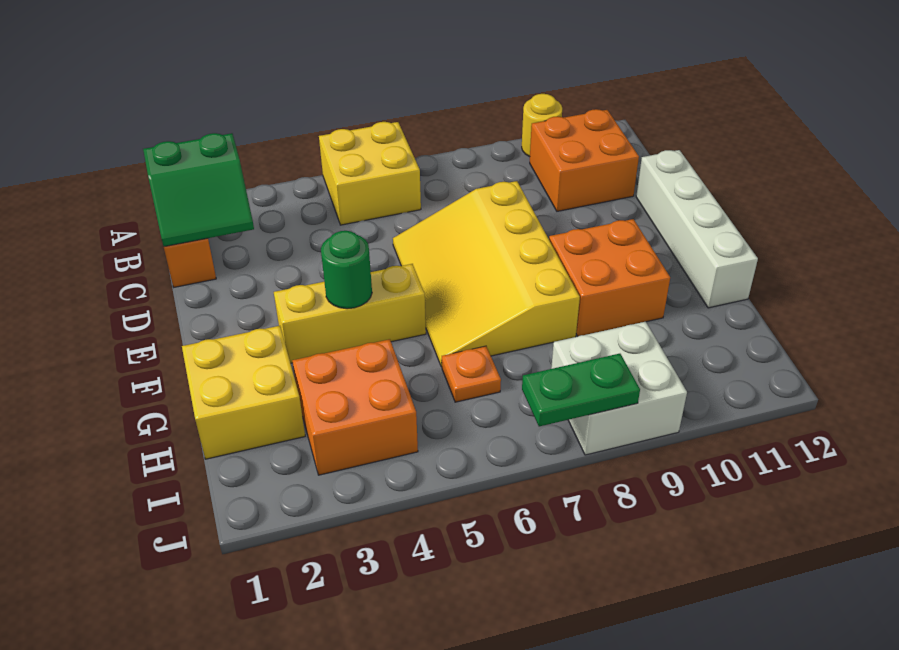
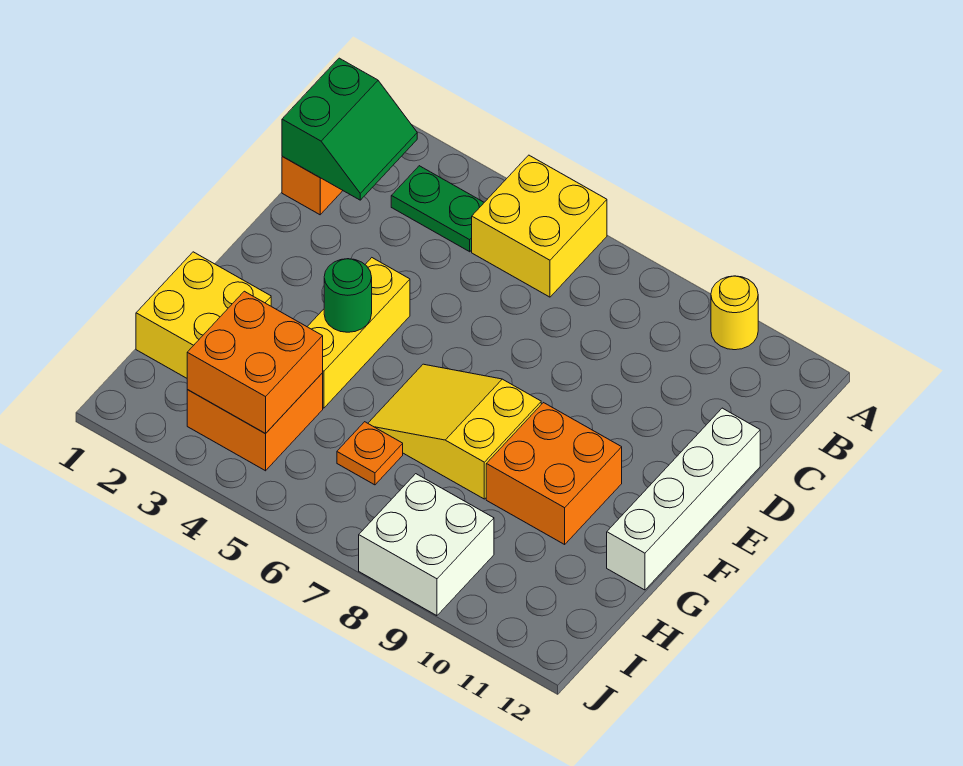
green 2x2 slope [143,133,254,247] -> green 2x2 slope turned to [282,58,417,200]
orange 2x2 brick [530,109,639,211] -> orange 2x2 brick moved to [187,291,323,434]
yellow 3x4 slope [393,181,580,367] -> yellow 2x3 slope [368,364,541,499]
yellow 1x3 brick [274,264,426,363] -> yellow 1x3 brick turned to [307,258,410,408]
green 1x2 plate [522,354,640,427] -> green 1x2 plate moved to [391,166,484,252]

